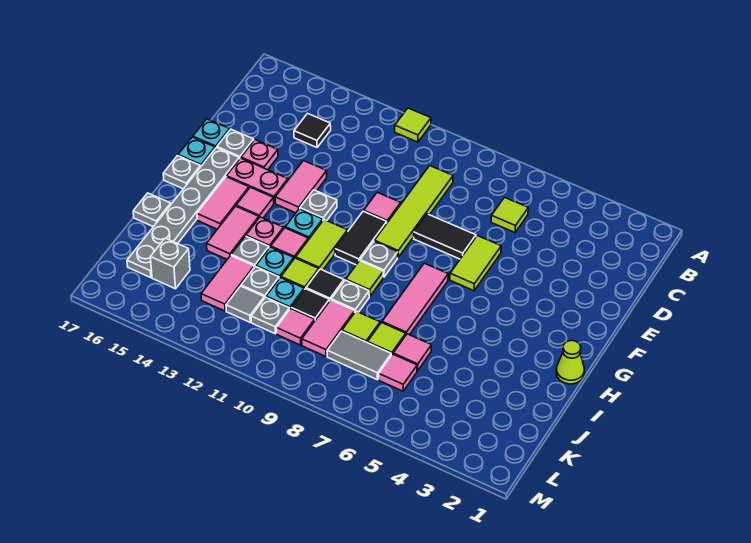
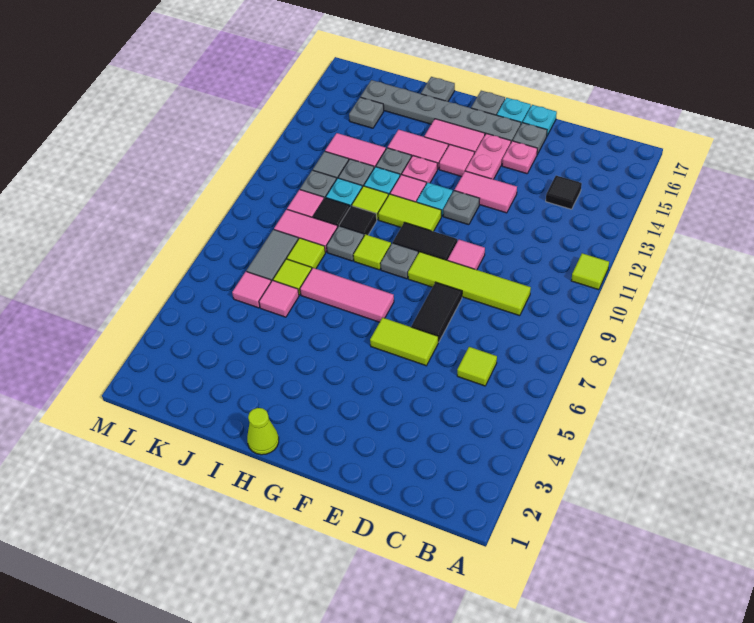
grey 1x1 brick [150,238,190,289] -> grey 1x1 plate [349,97,384,128]

